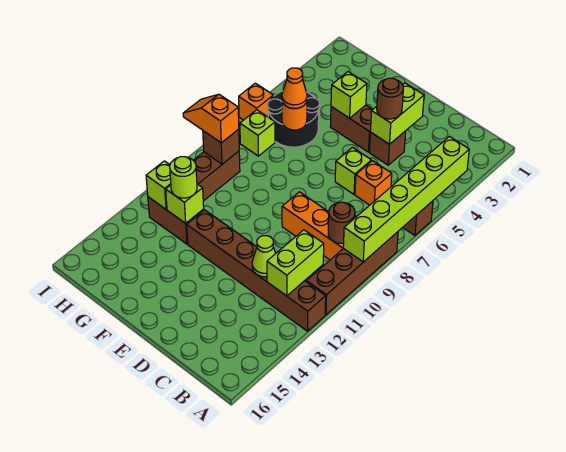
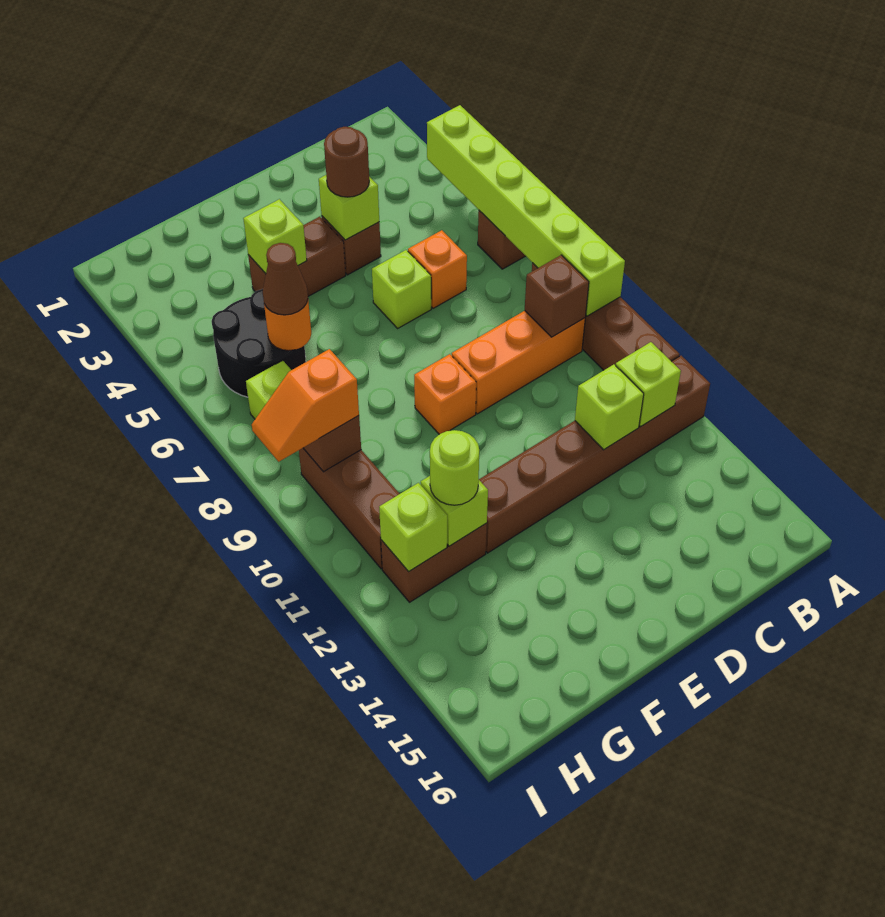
brown 1x1 round brick [328,202,355,243] -> brown 1x1 brick [525,255,589,337]
lime 1x2 brick [267,230,324,296] -> lime 1x1 brick [616,342,681,427]
lime 1x1 cone [252,236,276,277] -> lime 1x1 brick [575,364,644,450]
lime 1x2 brick [370,83,424,144] -> lime 1x1 brick [319,175,379,240]
orange 1x1 cone [282,68,307,108] -> brown 1x1 cone [263,243,308,315]
orange 1x1 brick [239,83,273,120] -> orange 1x1 brick moved to [414,354,476,434]

